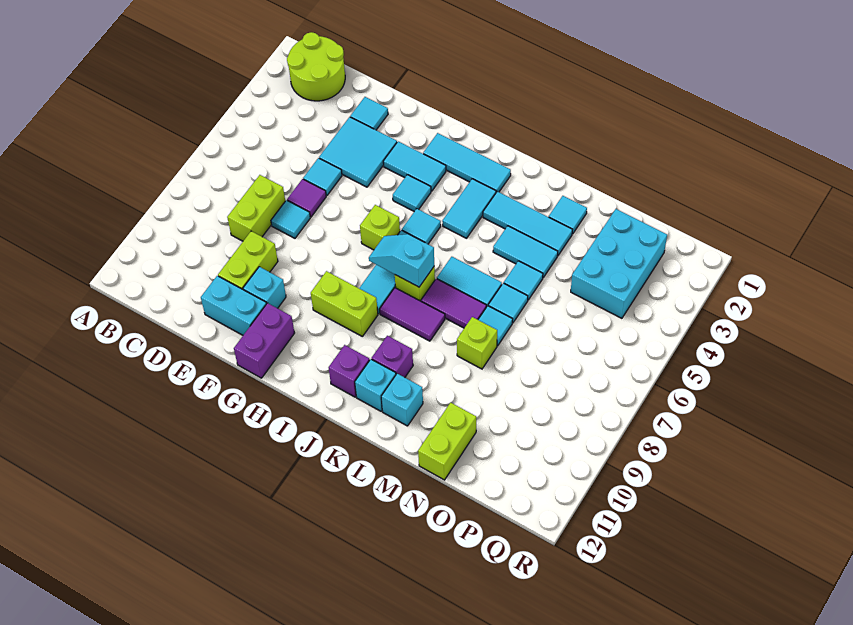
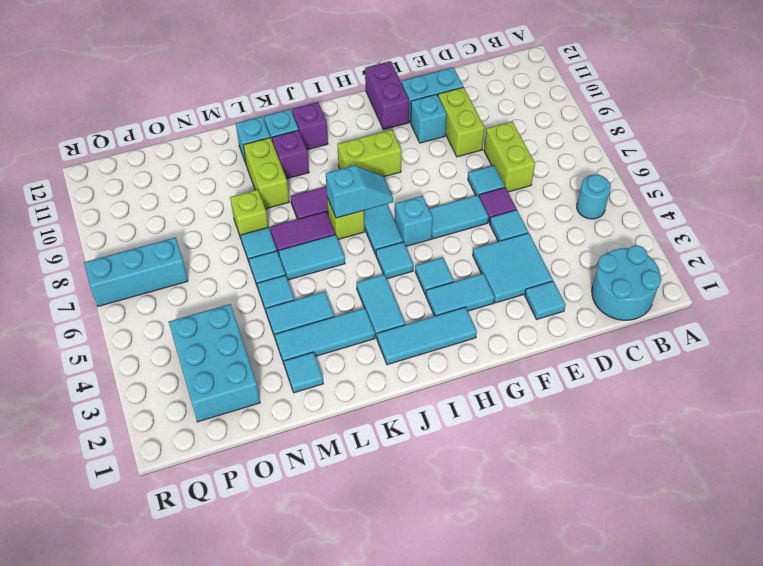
lime 2x2 round brick [287,32,345,101] -> cyan 2x2 round brick [592,245,662,320]
none -> cyan 1x1 round brick [577,174,611,219]
none -> cyan 1x2 tile [429,195,488,239]
lime 1x1 brick [360,205,400,250] -> cyan 1x1 brick [395,196,433,246]
lime 1x2 brick [418,402,476,480] -> lime 1x2 brick moved to [244,138,289,209]
none -> cyan 1x3 brick [84,237,188,306]

